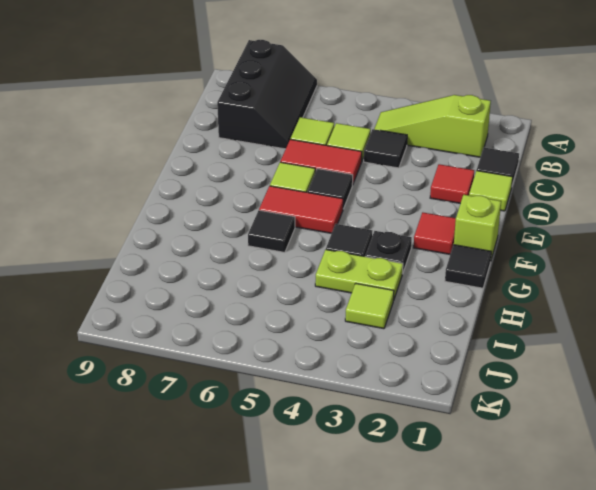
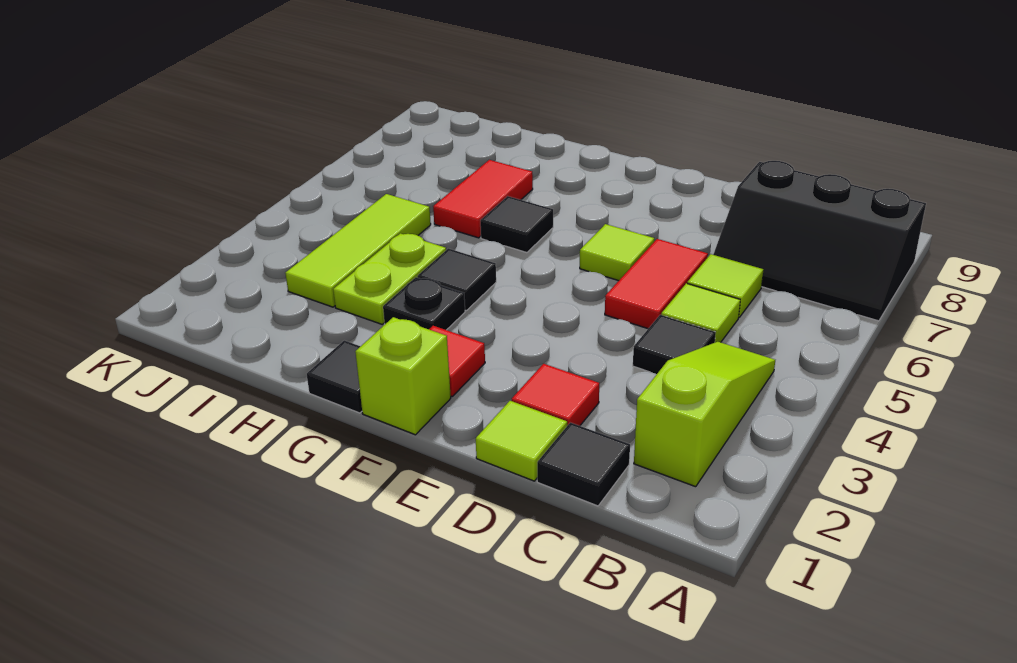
black 1x1 tile [308,169,353,209] -> none
red 1x2 tile [259,186,343,234] -> red 1x2 tile moved to [433,160,533,238]
lime 1x1 tile [345,283,394,329] -> lime 1x3 tile [285,194,431,307]

